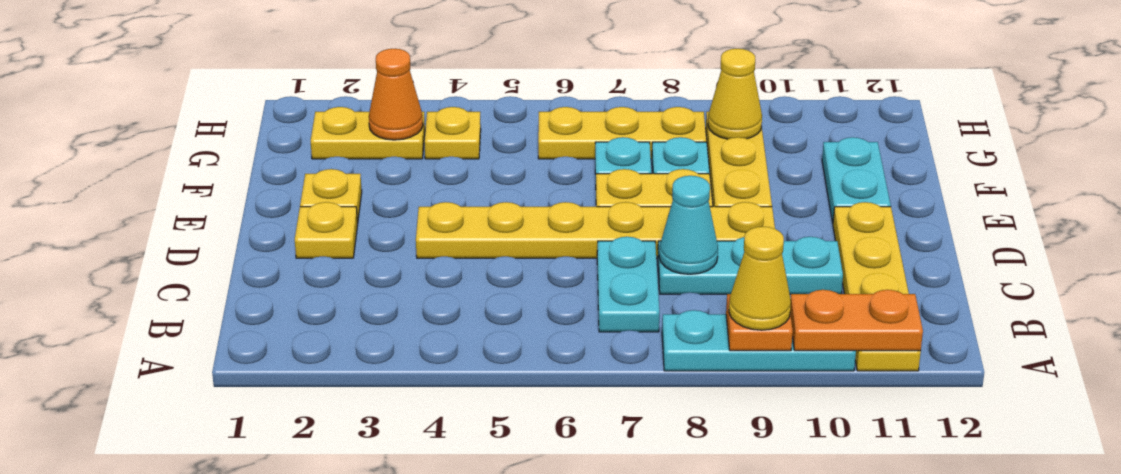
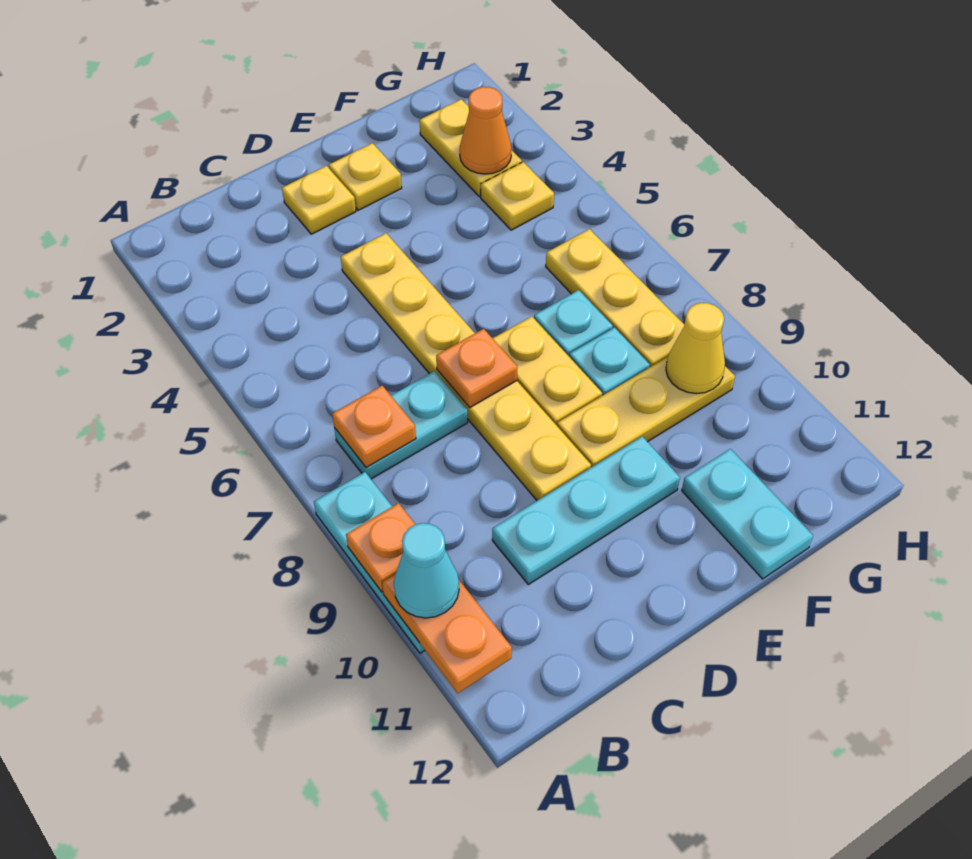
yellow 1x1 cone [729,227,791,330] -> none
yellow 1x4 plate [833,202,921,371] -> none
none -> orange 1x1 plate [332,386,416,467]
cyan 1x3 plate [658,237,843,294] -> cyan 1x3 plate turned to [492,436,680,584]
cyan 1x1 cone [659,176,718,274] -> cyan 1x1 cone moved to [394,523,459,618]
none -> orange 1x1 plate [436,329,517,408]
cyan 1x2 plate [822,137,891,223] -> cyan 1x2 plate turned to [682,449,813,579]

